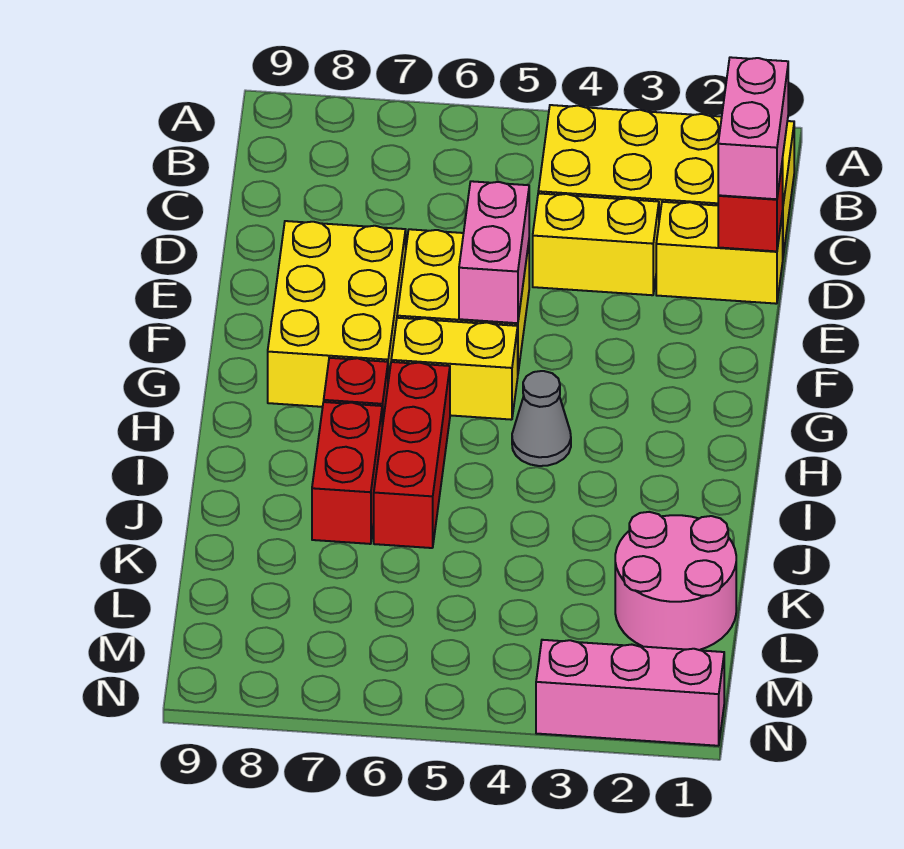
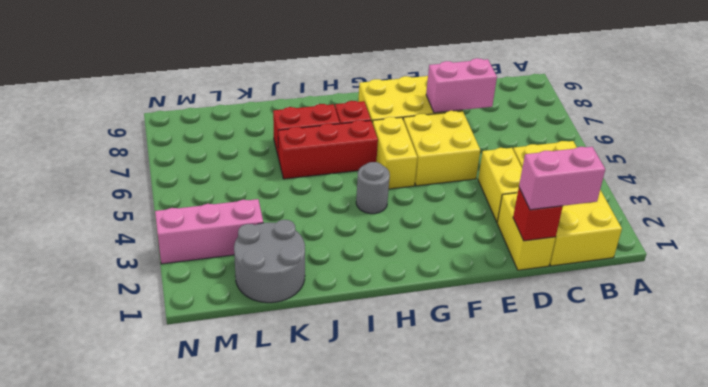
pink 1x2 brick [459,181,529,323] -> pink 1x2 brick moved to [426,58,497,113]
grey 1x1 cone [512,371,571,466] -> grey 1x1 round brick [356,162,390,214]
pink 2x2 round brick [615,512,736,650] -> grey 2x2 round brick [234,220,305,303]
pink 1x3 brick [536,640,724,746] -> pink 1x3 brick turned to [155,199,263,264]

